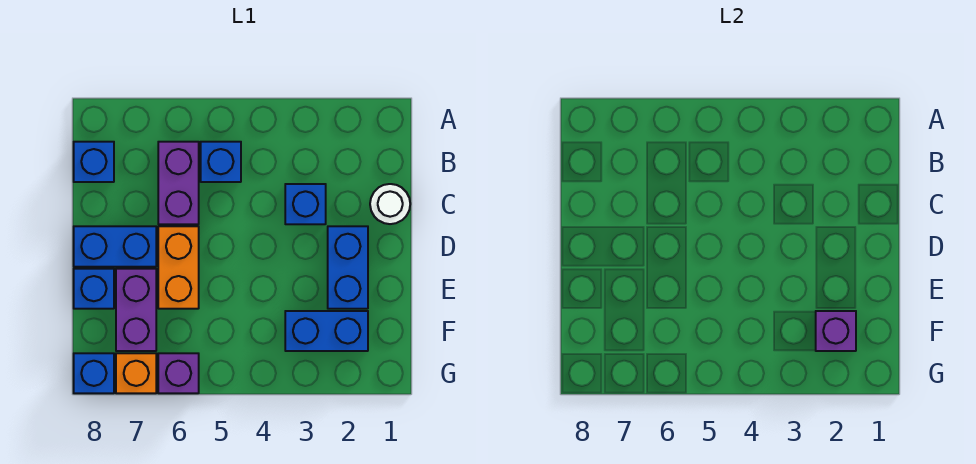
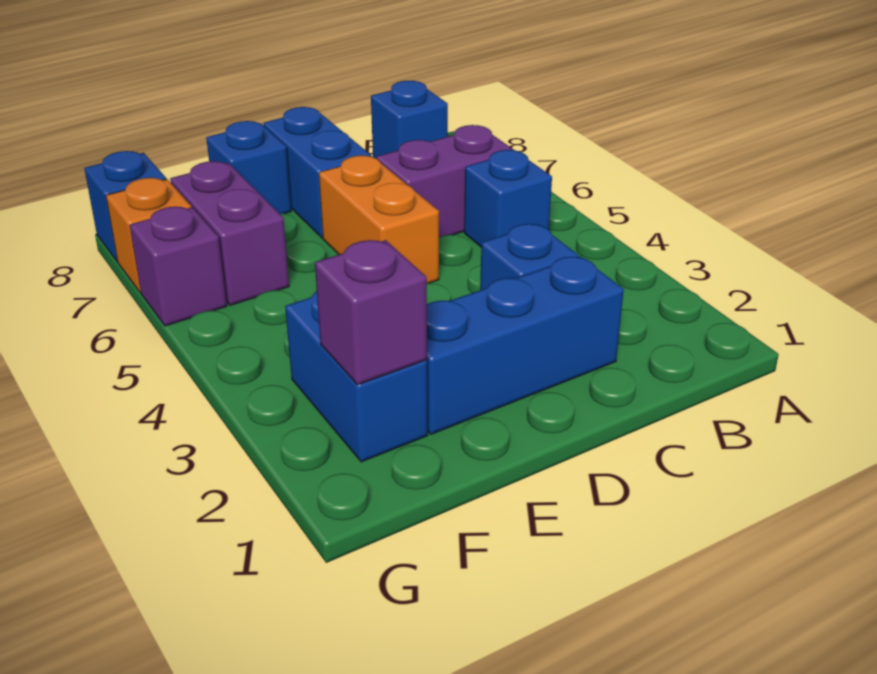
white 1x1 round brick [370,184,410,224] -> none
blue 1x2 brick [328,226,368,309] -> blue 1x3 brick [427,256,624,434]
orange 1x2 brick [158,226,199,309] -> orange 1x2 brick turned to [319,156,439,283]
purple 1x2 brick [116,269,156,351] -> purple 1x2 brick turned to [170,161,289,305]

